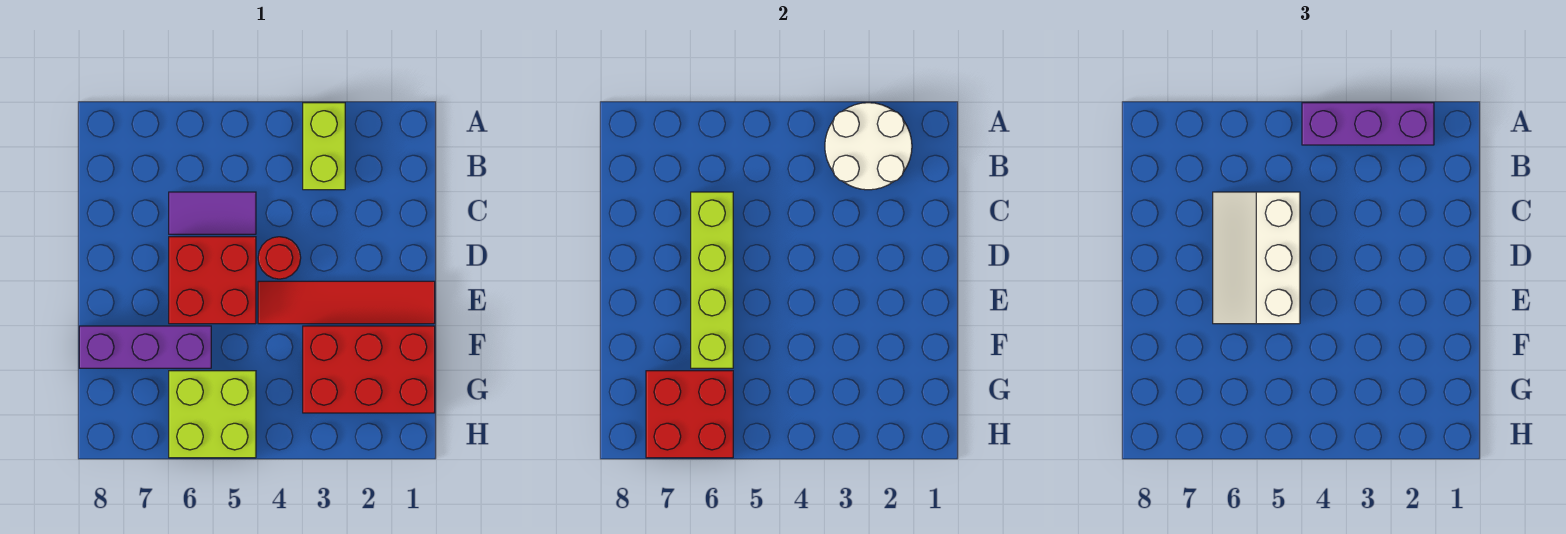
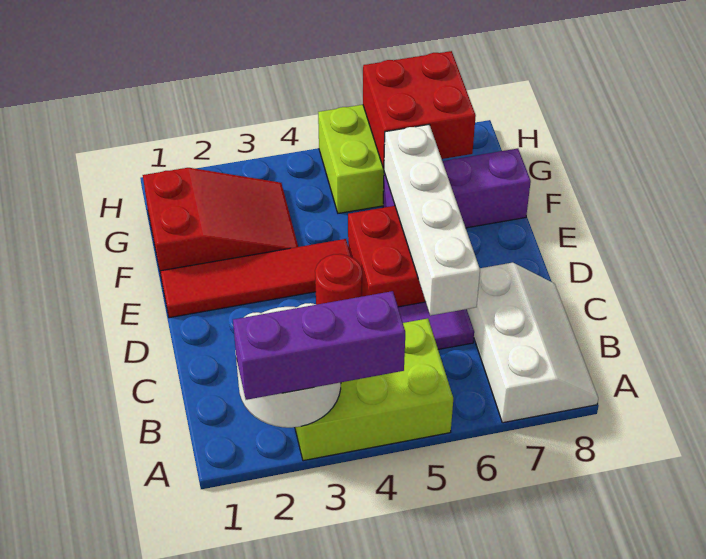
lime 1x2 brick [303,103,345,190] -> lime 2x3 brick [295,318,453,461]
white 2x3 slope [1213,192,1300,324] -> white 2x3 slope moved to [467,263,598,423]
lime 1x4 brick [691,192,733,368] -> white 1x4 brick [384,125,480,316]
red 2x3 brick [303,326,435,413] -> red 2x3 slope [143,168,298,275]

